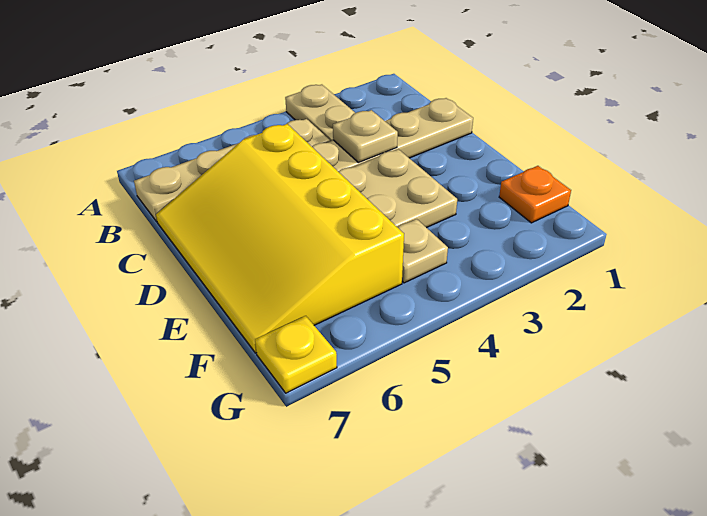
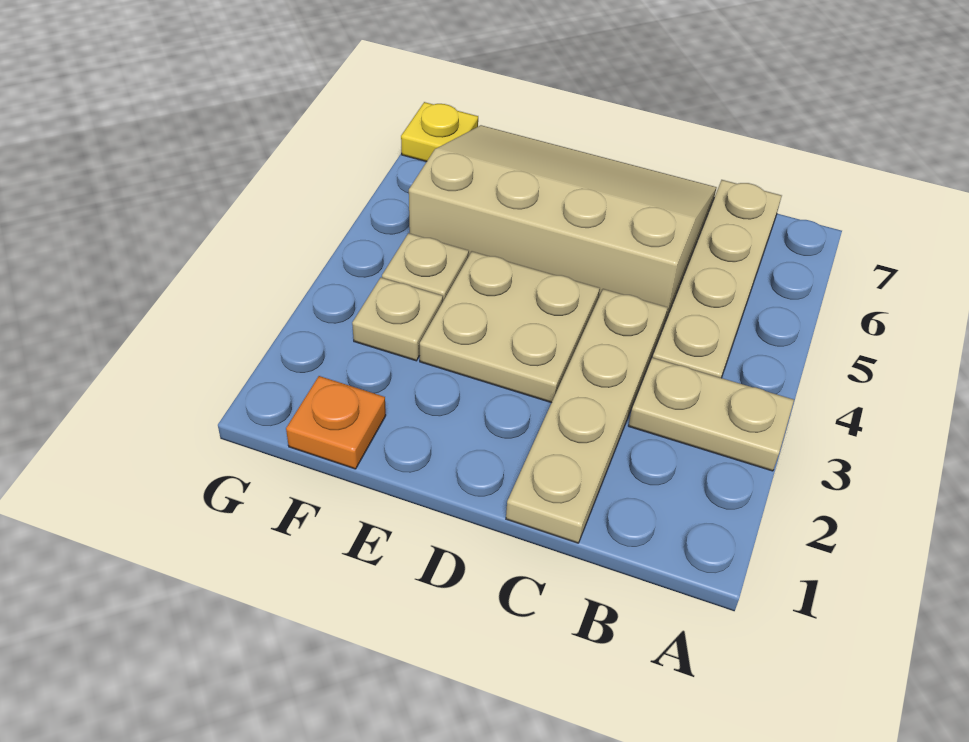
tan 1x1 plate [333,110,398,163] -> tan 1x1 plate moved to [352,278,443,361]
yellow 3x4 slope [156,124,404,353] -> tan 3x4 slope [409,125,717,324]

